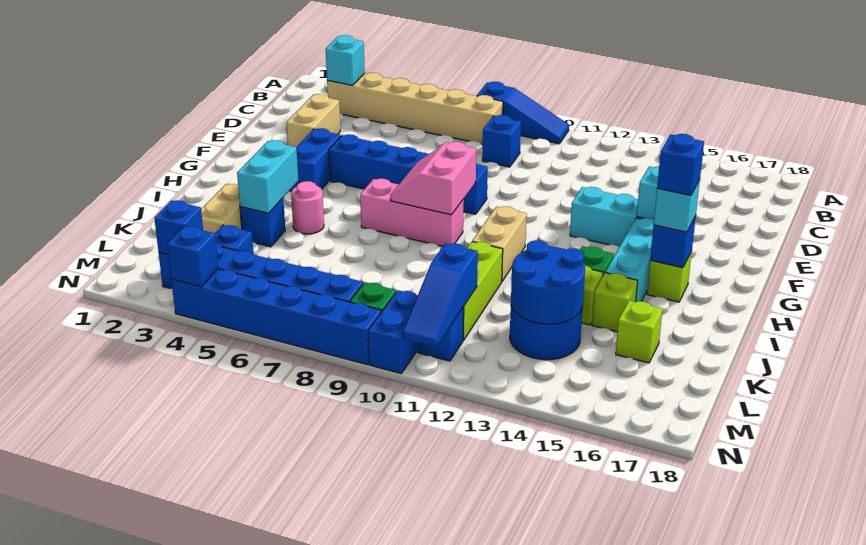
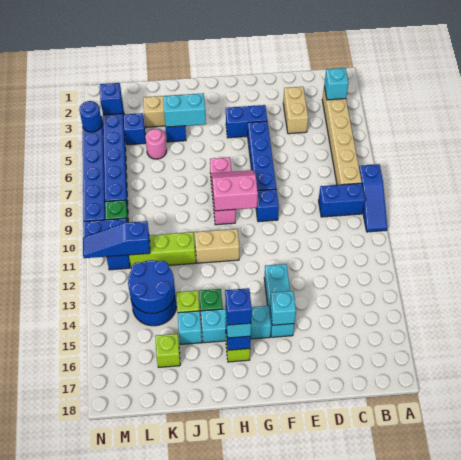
blue 1x1 brick [482,115,521,167] -> blue 1x2 brick [319,183,365,217]
tan 1x2 brick [286,94,340,147] -> tan 1x2 brick turned to [283,87,308,134]
pink 1x1 round brick [291,181,324,234] -> pink 1x1 round brick moved to [145,129,166,159]
lime 1x1 brick [592,273,638,332] -> cyan 1x1 brick [178,311,202,345]
blue 1x1 brick [167,226,218,287] -> blue 1x1 round brick [79,101,102,132]

